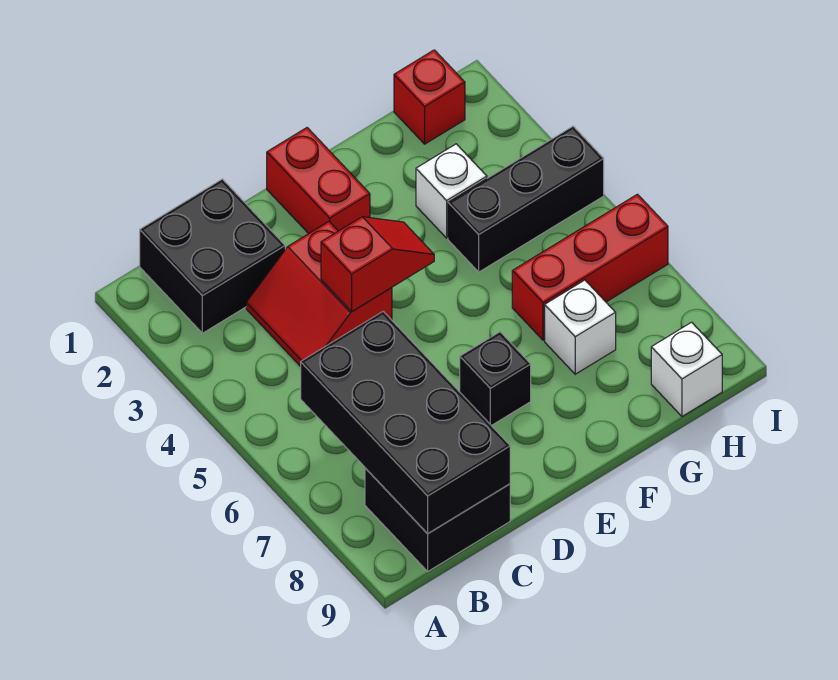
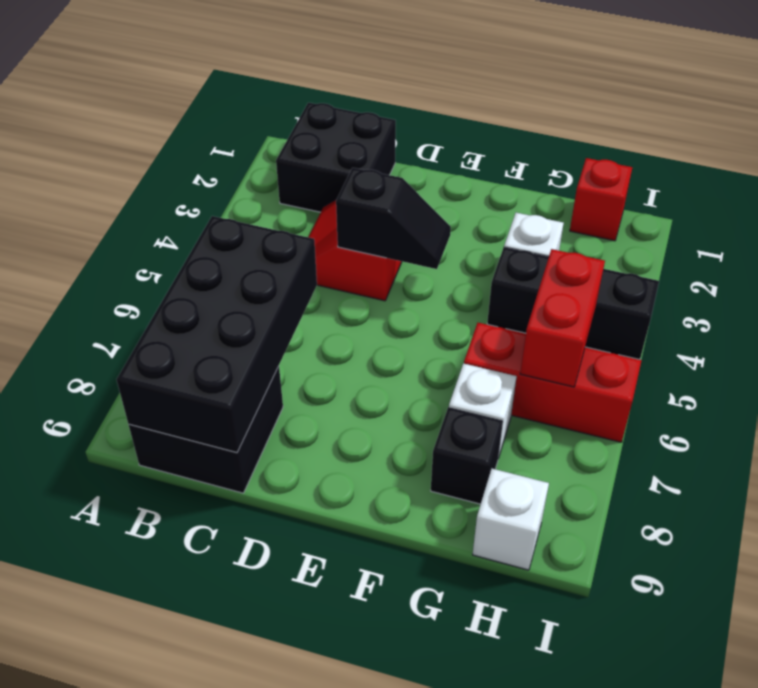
red 1x2 slope [321,217,434,312] -> black 1x2 slope [336,168,451,269]
red 1x2 brick [267,128,370,234] -> red 1x2 brick moved to [520,249,605,387]
black 1x1 brick [460,332,531,426] -> black 1x1 brick moved to [431,407,503,504]

